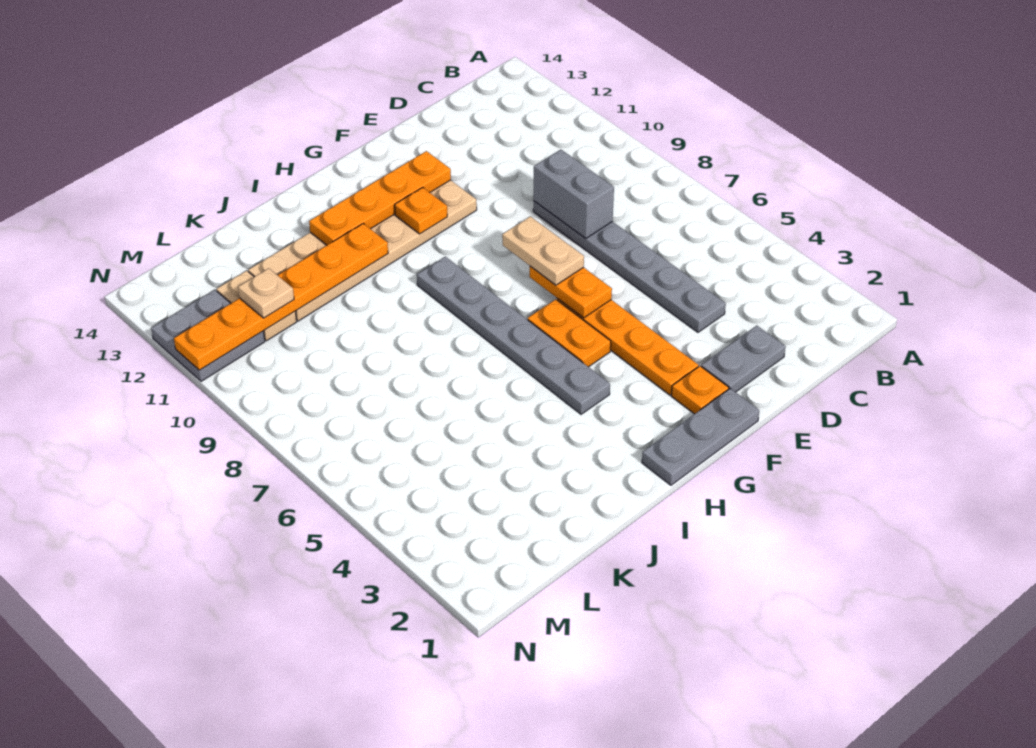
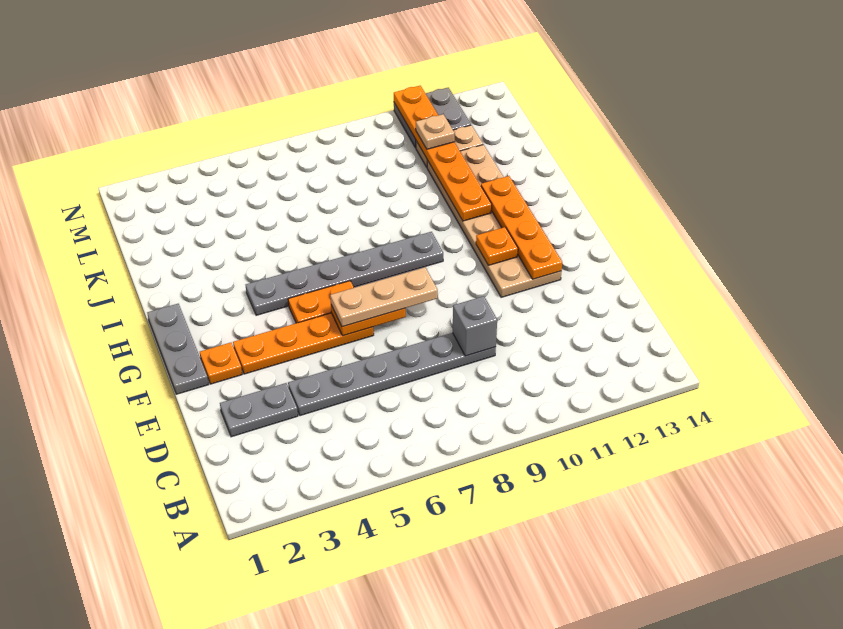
grey 1x2 plate [701,326,785,392] -> grey 1x2 plate turned to [220,383,298,437]
grey 1x2 brick [534,150,614,239] -> grey 1x1 brick [453,296,497,356]
tan 1x2 plate [502,216,584,285] -> tan 1x3 plate [330,267,438,327]

